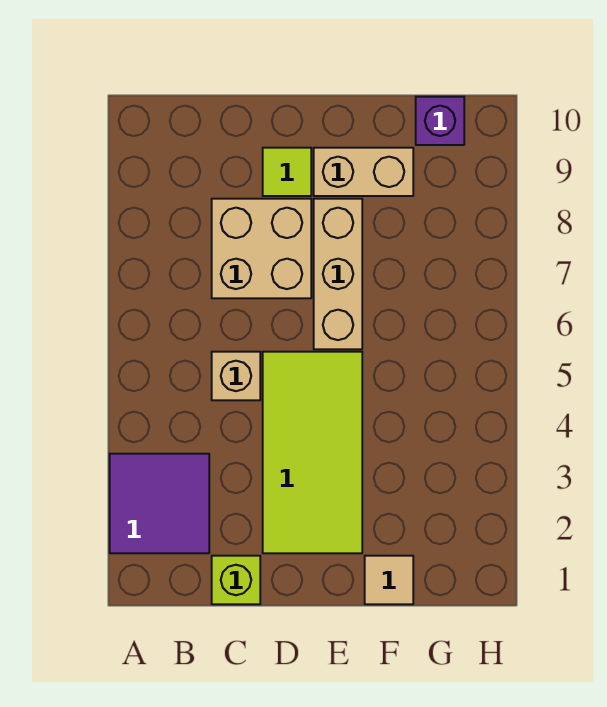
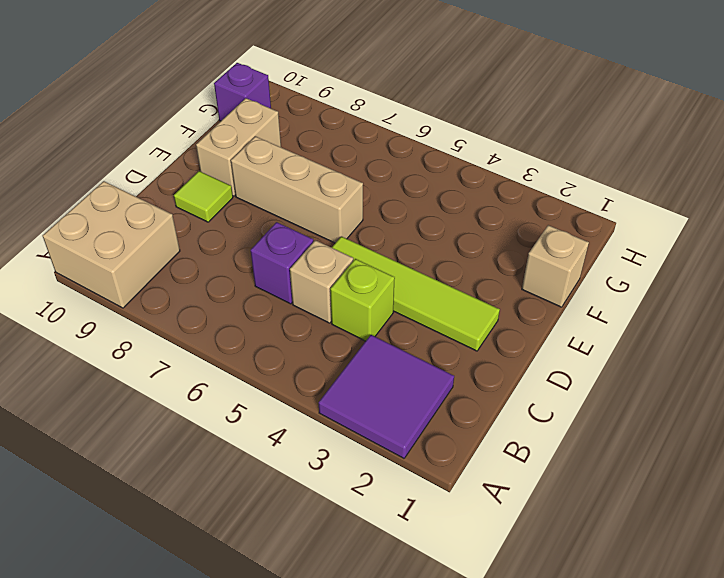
lime 1x1 brick [212,556,260,604] -> lime 1x1 brick moved to [330,259,395,341]
none -> purple 1x1 brick [251,222,313,304]
tan 2x2 brick [212,199,311,298] -> tan 2x2 brick moved to [43,181,180,308]
lime 2x4 tile [263,352,362,553] -> lime 1x4 tile [332,237,500,351]
tan 1x1 tile [365,556,413,604] -> tan 1x1 brick [522,225,589,307]

